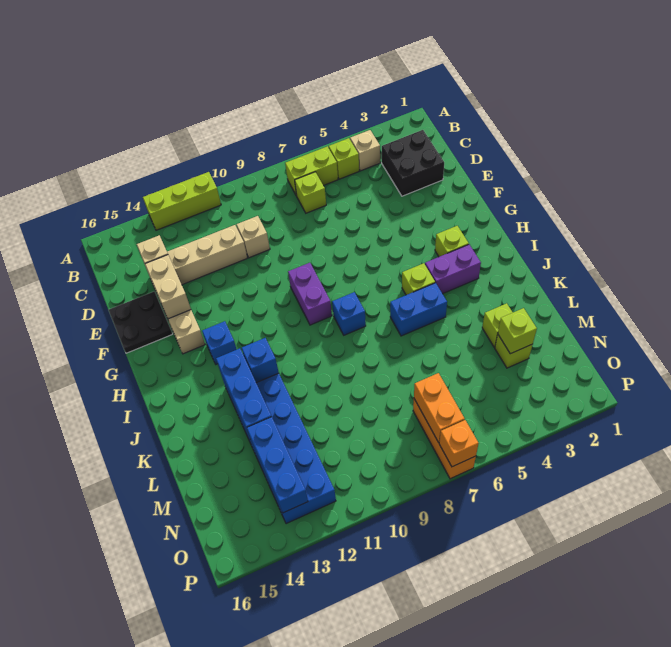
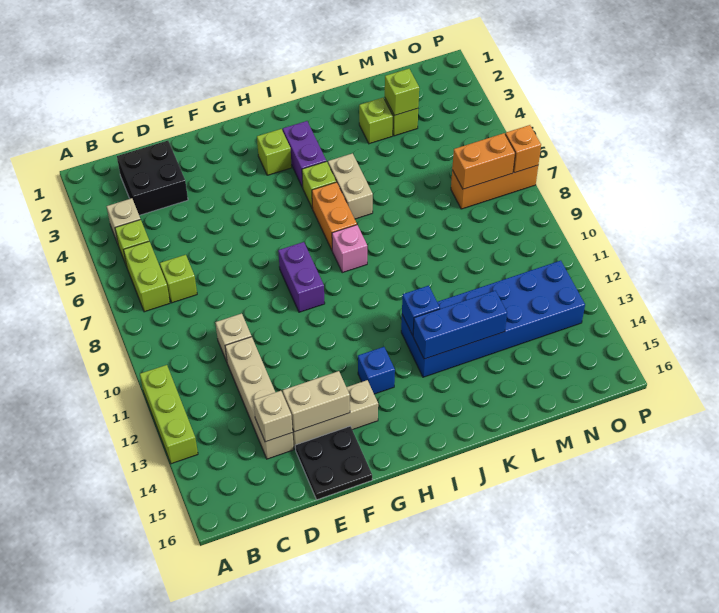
purple 1x2 brick [288,263,332,325] -> purple 1x2 brick turned to [278,242,325,312]
none -> orange 1x2 brick [312,182,357,250]
blue 1x1 brick [332,292,366,335] -> pink 1x1 brick [332,225,367,273]
blue 1x2 brick [390,283,447,336] -> tan 1x2 brick [328,153,373,219]
blue 1x3 brick [247,417,308,513] -> none

